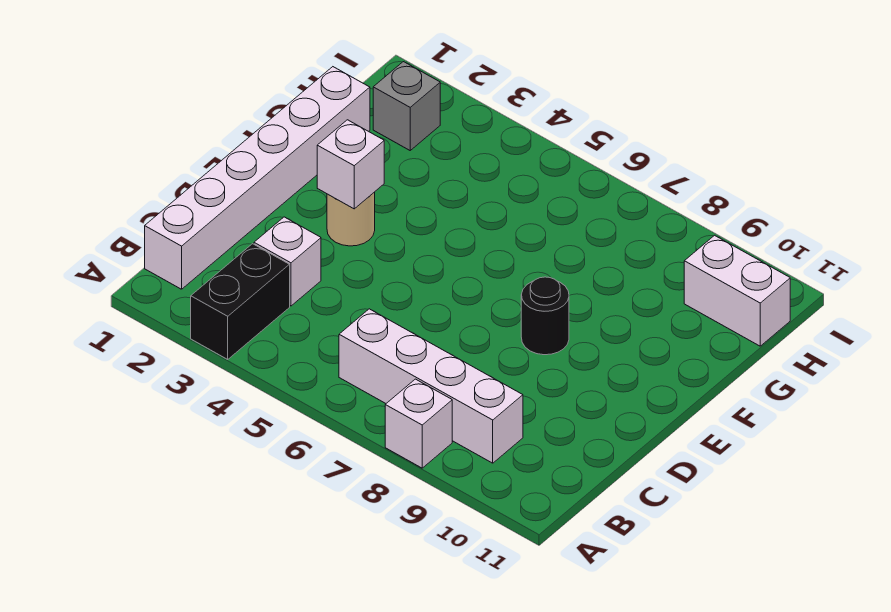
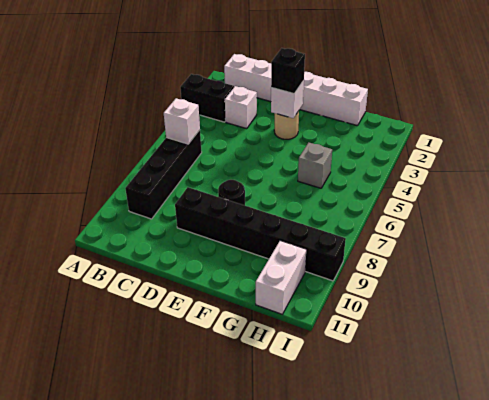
white 1x1 brick [385,379,452,468] -> white 1x1 brick moved to [164,98,200,144]
white 1x4 brick [339,309,523,463] -> black 1x4 brick [125,130,202,219]
none -> black 1x6 brick [175,187,346,281]
none -> black 1x1 brick [271,48,305,94]
grey 1x1 brick [373,62,440,150] -> grey 1x1 brick moved to [298,143,332,188]

